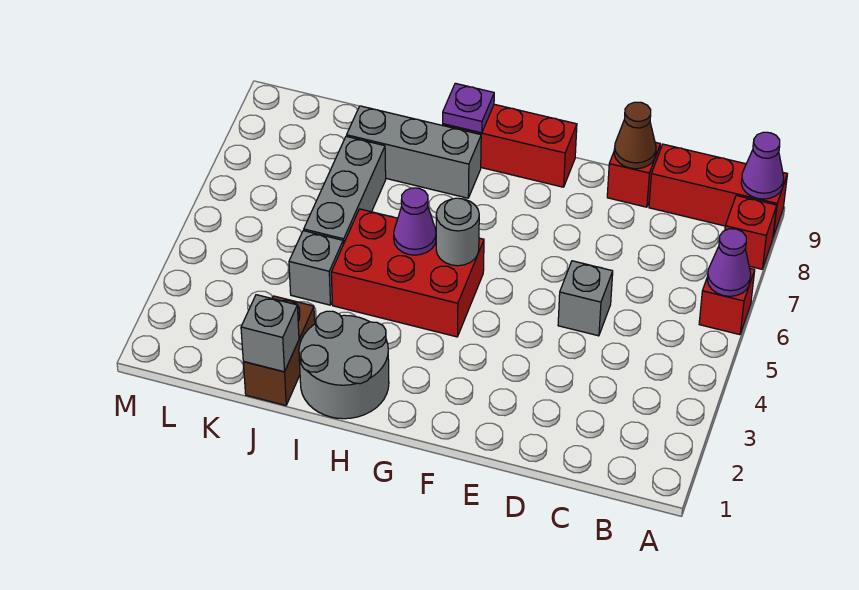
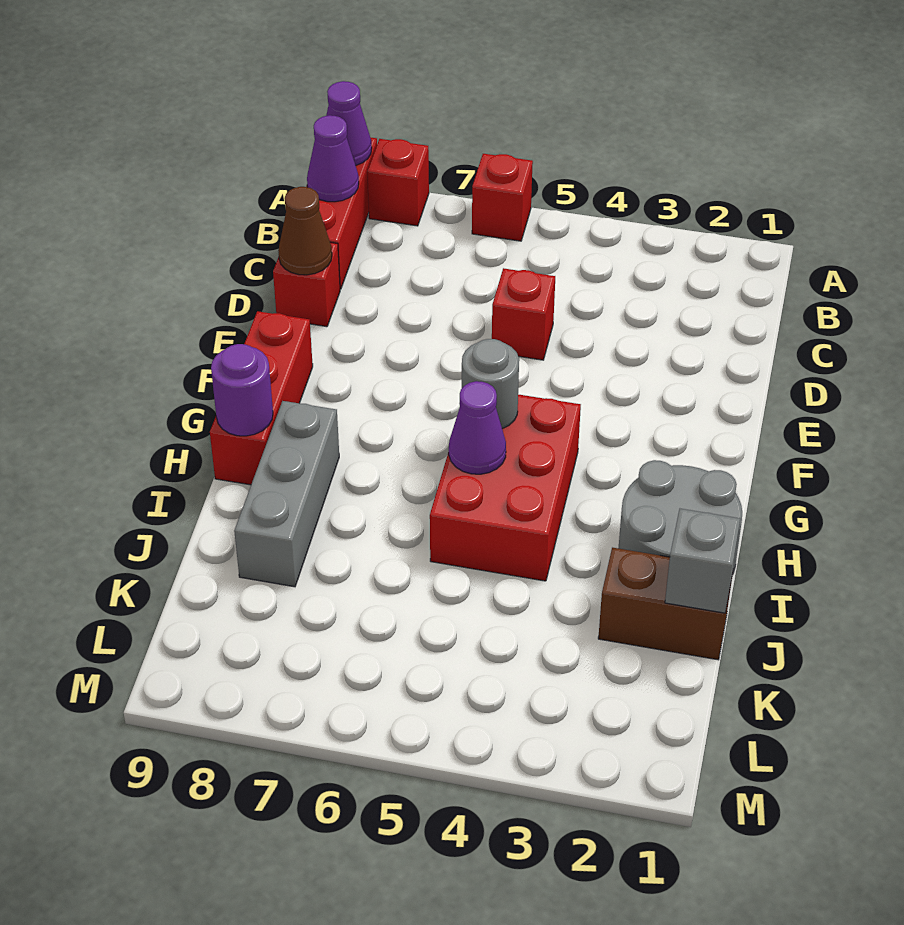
purple 1x1 cone [707,229,751,296] -> purple 1x1 cone moved to [307,115,359,202]
grey 1x1 brick [558,261,613,336] -> red 1x1 brick [492,268,555,360]
purple 1x1 plate [443,83,494,133] -> purple 1x1 round brick [211,344,273,436]
grey 1x1 brick [289,231,343,305] -> none
grey 1x3 brick [304,136,386,244] -> none

